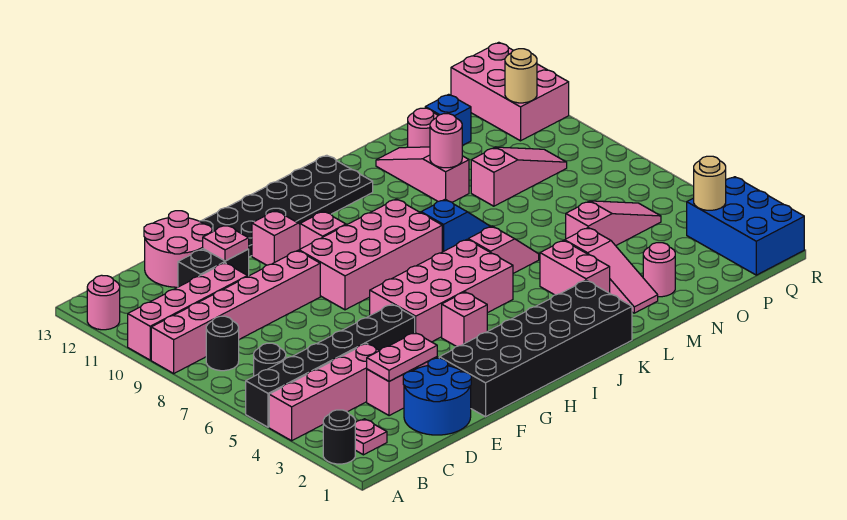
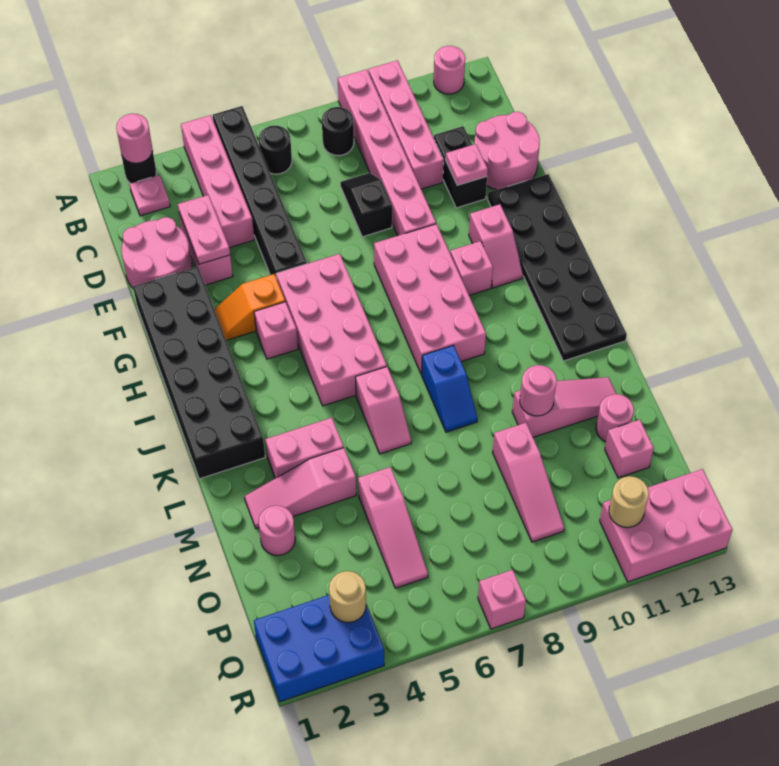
none -> pink 1x1 round brick [116,114,153,163]
blue 2x2 round brick [403,358,471,435] -> pink 2x2 round brick [121,217,192,289]
none -> black 1x2 slope [340,173,392,237]
none -> orange 1x2 slope [214,274,285,340]
blue 1x1 brick [425,94,471,146] -> pink 1x1 brick [605,420,654,478]
none -> pink 1x1 brick [478,570,526,629]

